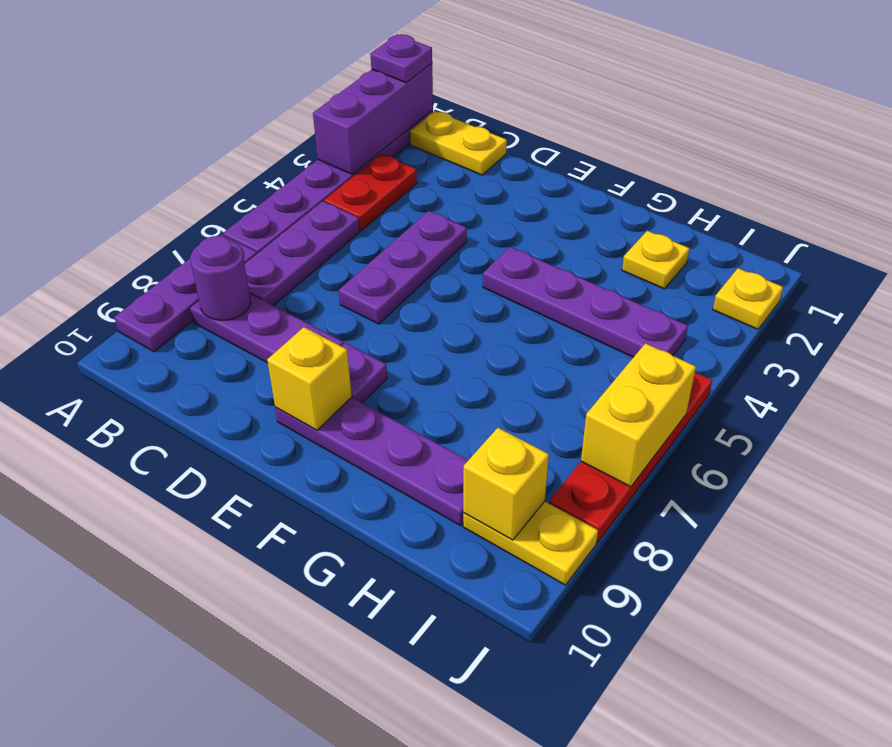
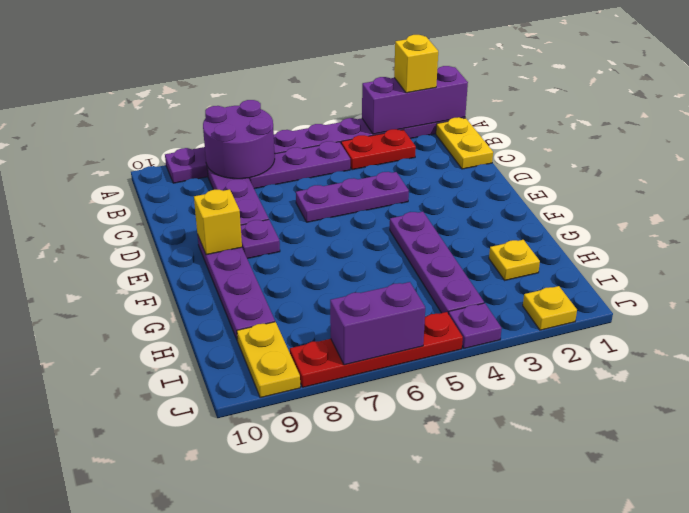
purple 1x1 plate [371,34,432,83] -> purple 1x1 plate moved to [449,303,502,349]
purple 1x1 round brick [190,236,251,320] -> purple 2x2 round brick [203,100,275,179]
yellow 1x1 brick [463,428,549,540] -> yellow 1x1 brick moved to [394,35,438,93]
yellow 1x2 brick [581,343,696,487] -> purple 1x2 brick [330,282,425,365]

